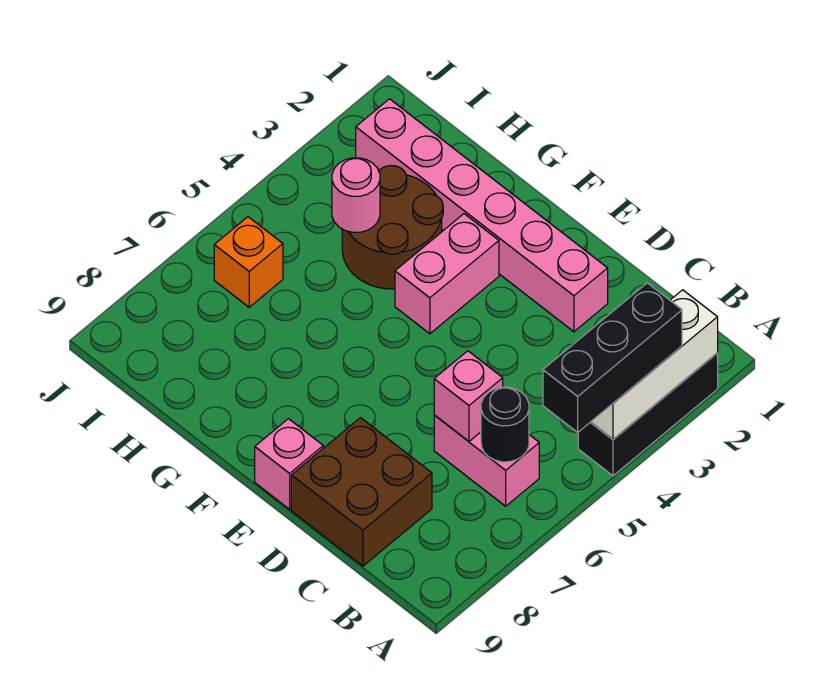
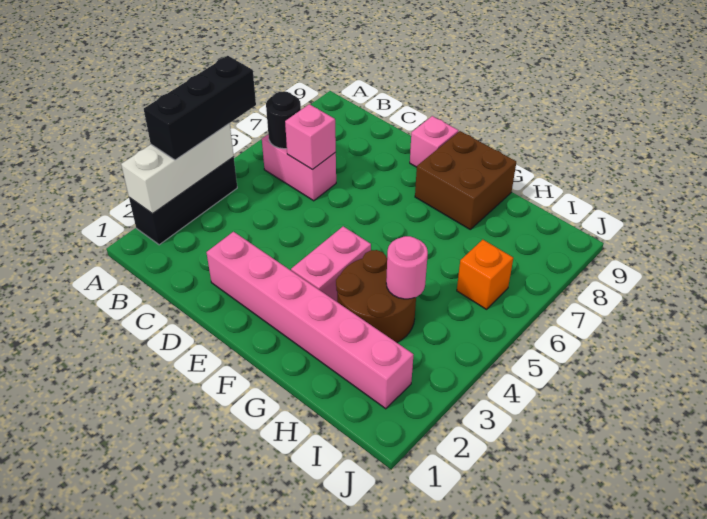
brown 2x2 brick [291,418,432,566] -> brown 2x2 brick moved to [415,131,516,229]

